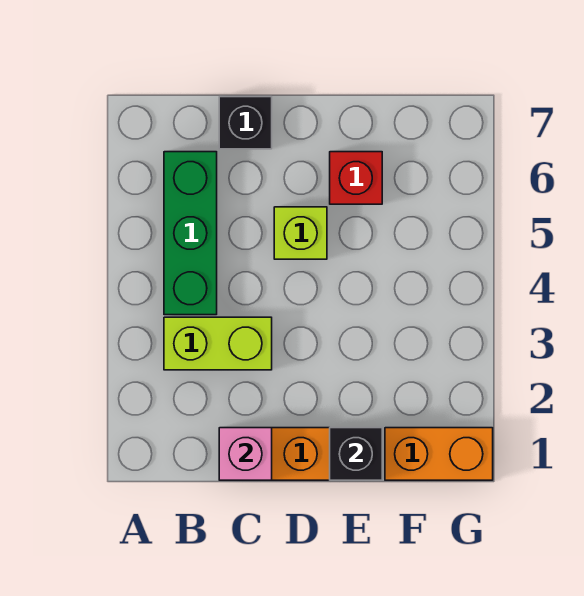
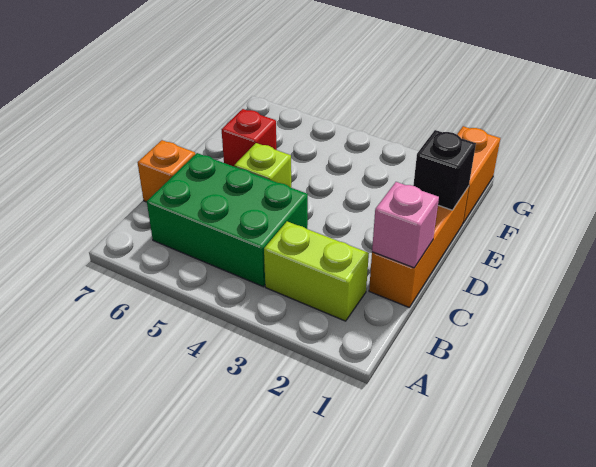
lime 1x2 brick [164,317,272,370] -> lime 1x2 brick turned to [264,221,369,321]
green 1x3 brick [164,152,217,315] -> green 2x3 brick [147,153,308,287]
black 1x1 brick [219,97,272,149] -> orange 1x1 brick [137,140,195,202]

